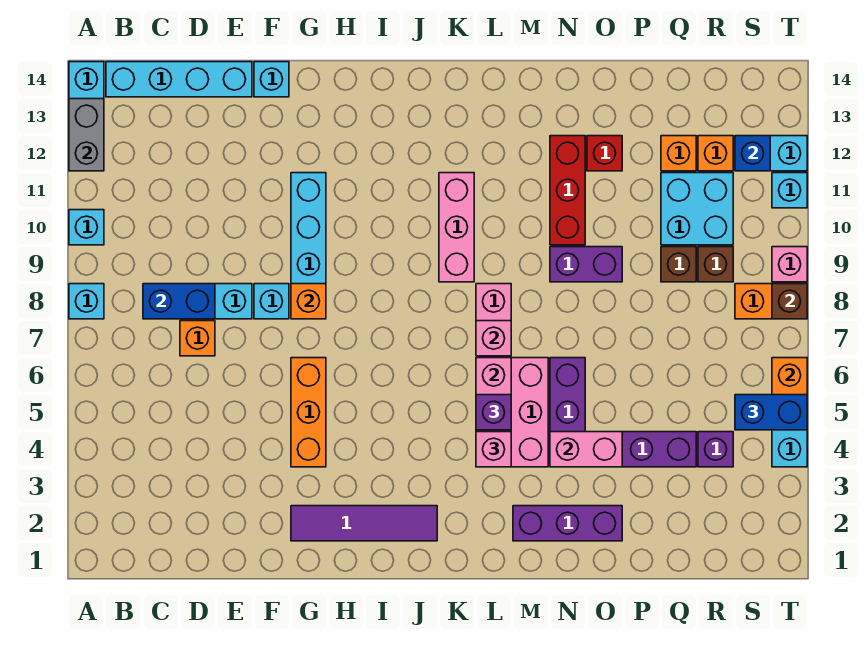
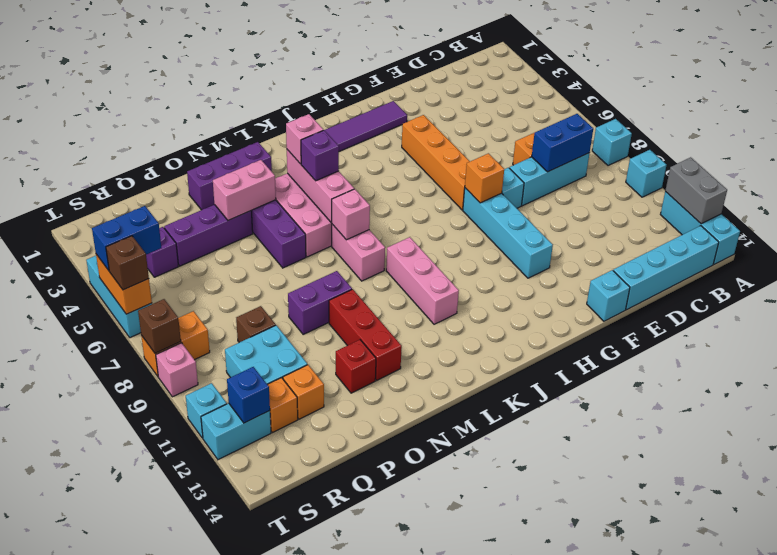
orange 1x3 brick [291,358,326,467] -> orange 1x4 brick [402,115,470,210]
brown 1x1 brick [698,247,733,282] -> brown 1x1 brick moved to [106,236,149,290]

